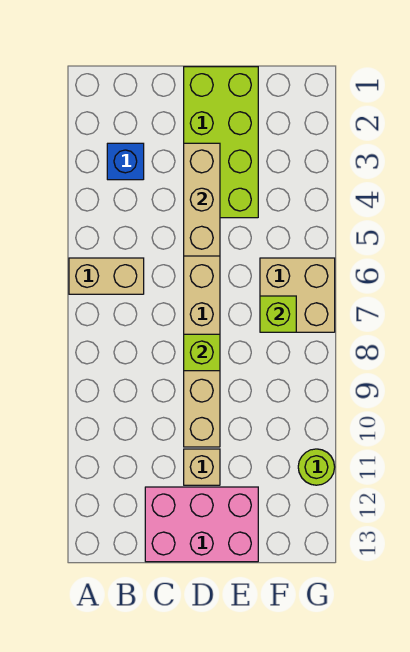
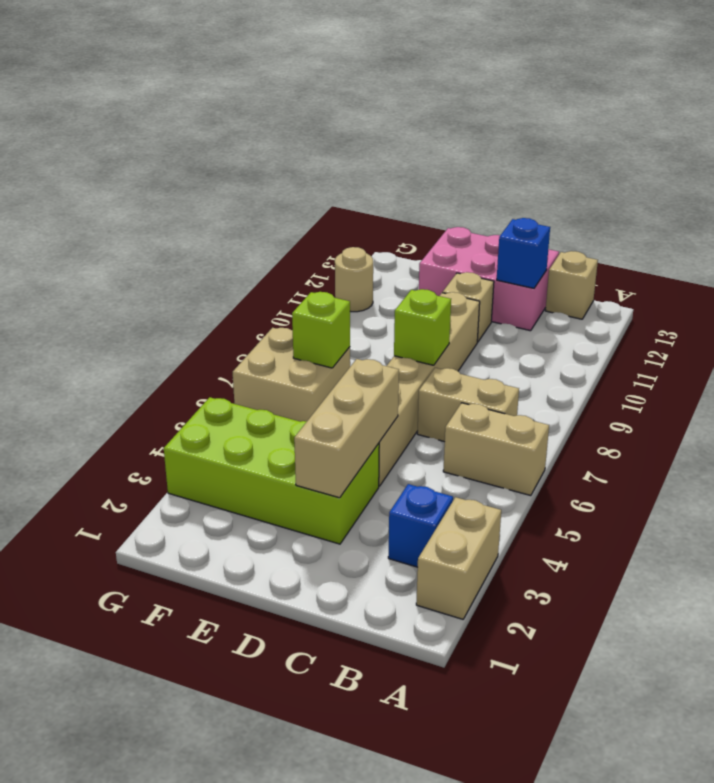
none -> tan 1x2 brick [416,497,501,619]
none -> tan 1x2 brick [417,368,519,442]
none -> tan 1x1 brick [545,251,598,319]
none -> blue 1x1 brick [497,218,550,288]
lime 2x4 brick [184,67,258,218] -> lime 2x4 brick turned to [164,397,379,544]
lime 1x1 round brick [298,449,335,485] -> tan 1x1 round brick [335,247,373,312]

